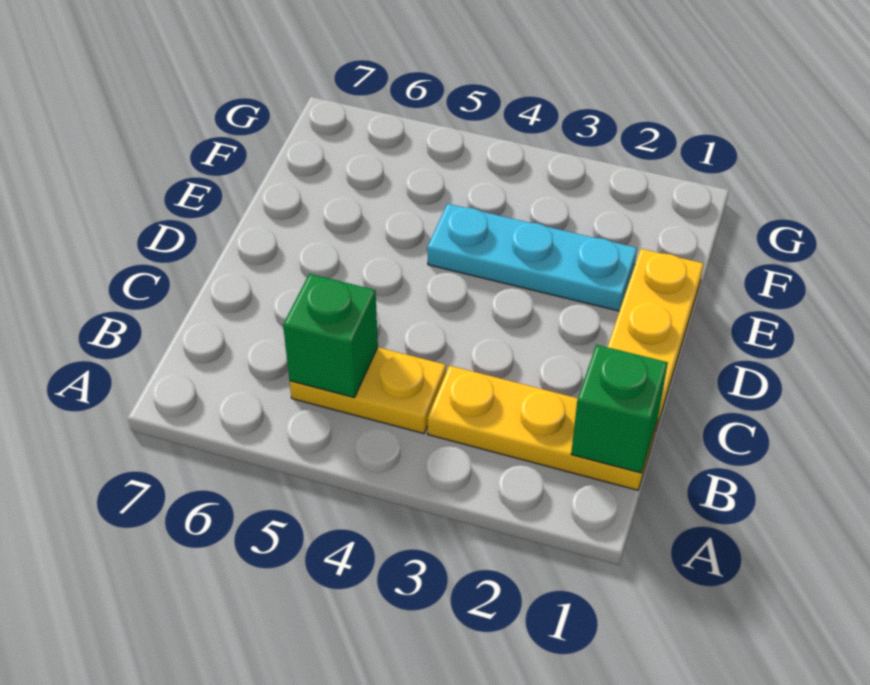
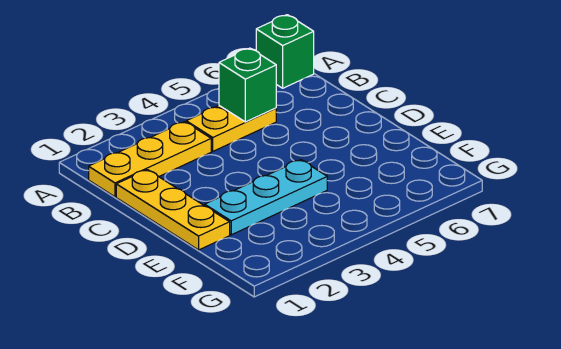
green 1x1 brick [571,345,668,473] -> green 1x1 brick moved to [256,15,314,88]

